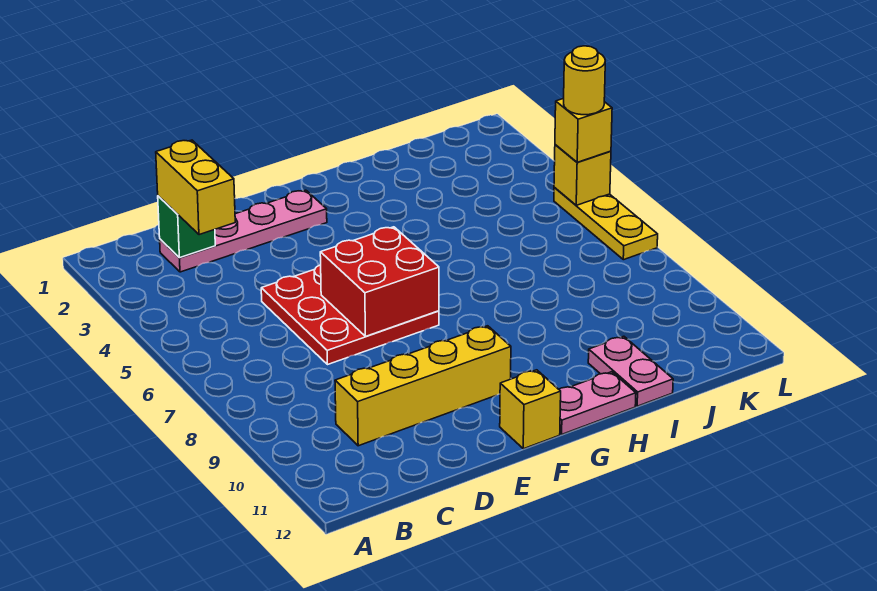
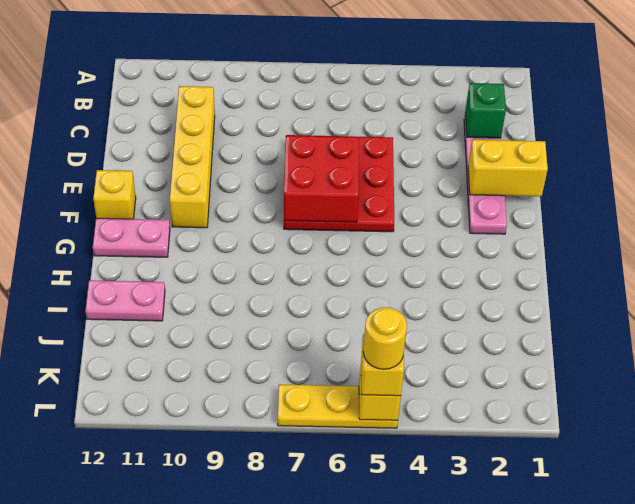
yellow 1x2 brick [156,140,235,235] -> yellow 1x2 brick moved to [468,140,548,196]
pink 1x2 plate [559,372,636,434] -> pink 1x2 plate turned to [93,218,170,257]

